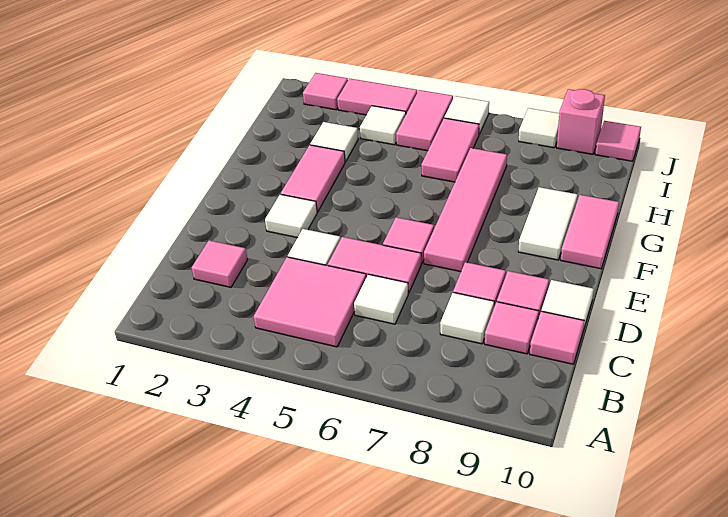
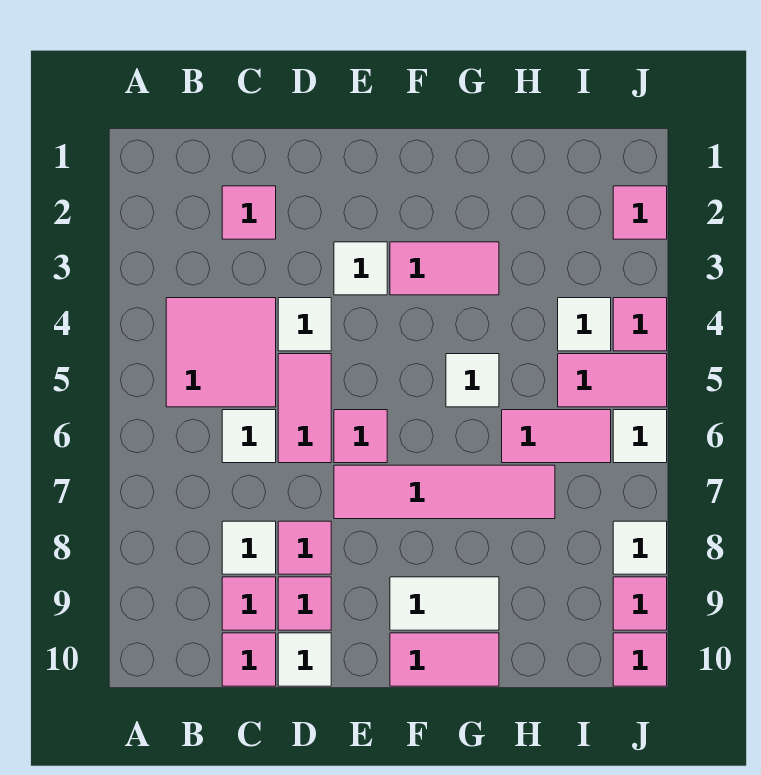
white 1x1 tile [310,122,358,162] -> white 1x1 tile moved to [446,354,499,407]
pink 1x2 tile [337,79,417,115] -> pink 1x1 tile [613,298,667,351]
pink 1x1 brick [557,89,605,154] -> pink 1x1 tile [613,577,667,630]

